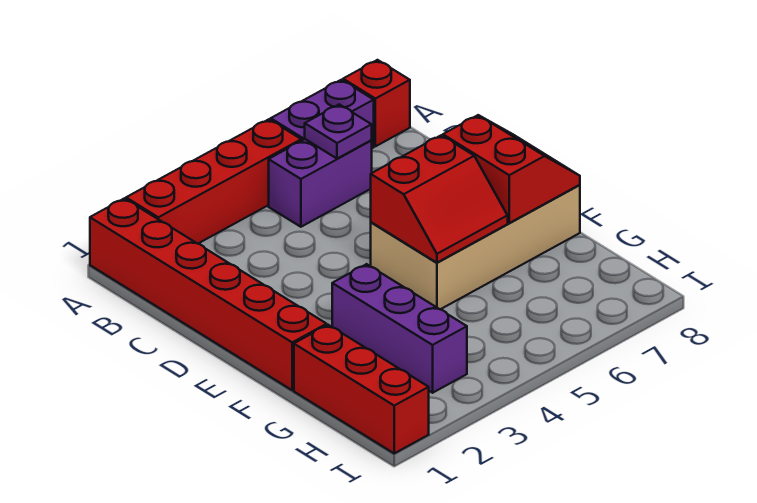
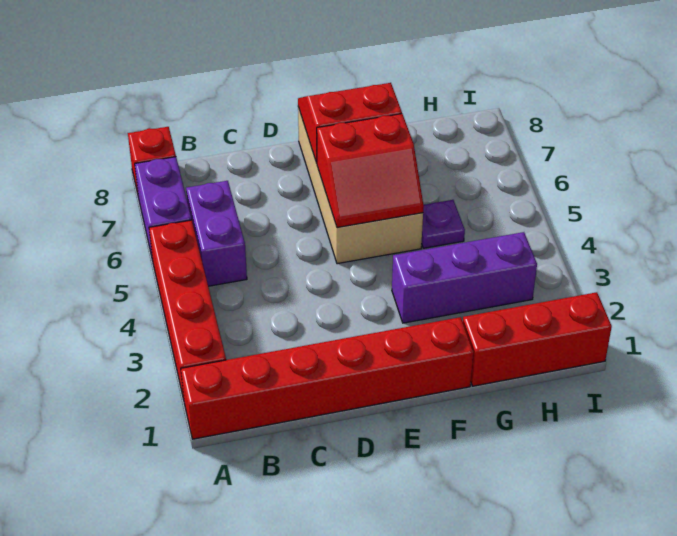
purple 1x1 plate [305,104,372,159] -> purple 1x1 plate moved to [421,200,465,248]
red 2x2 slope [371,135,508,263] -> red 2x2 slope turned to [317,114,424,228]

